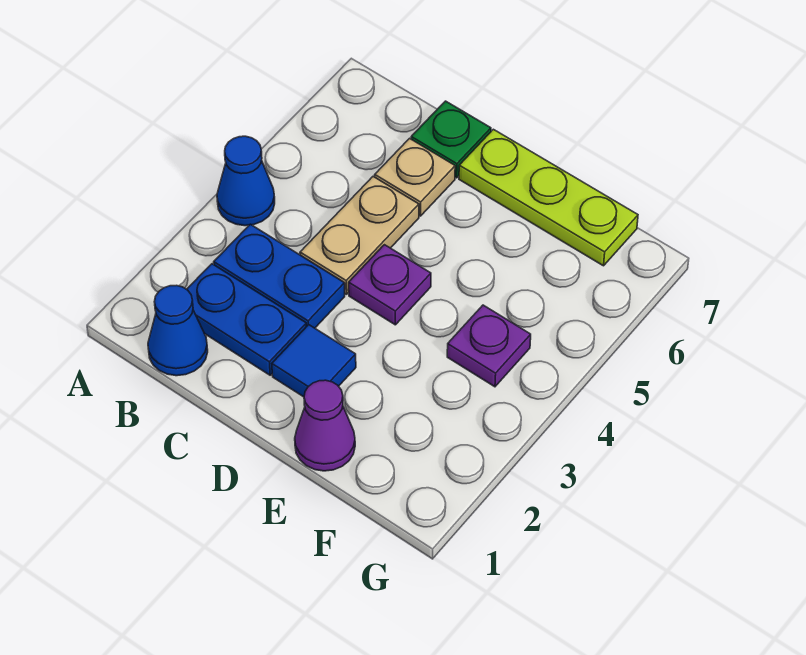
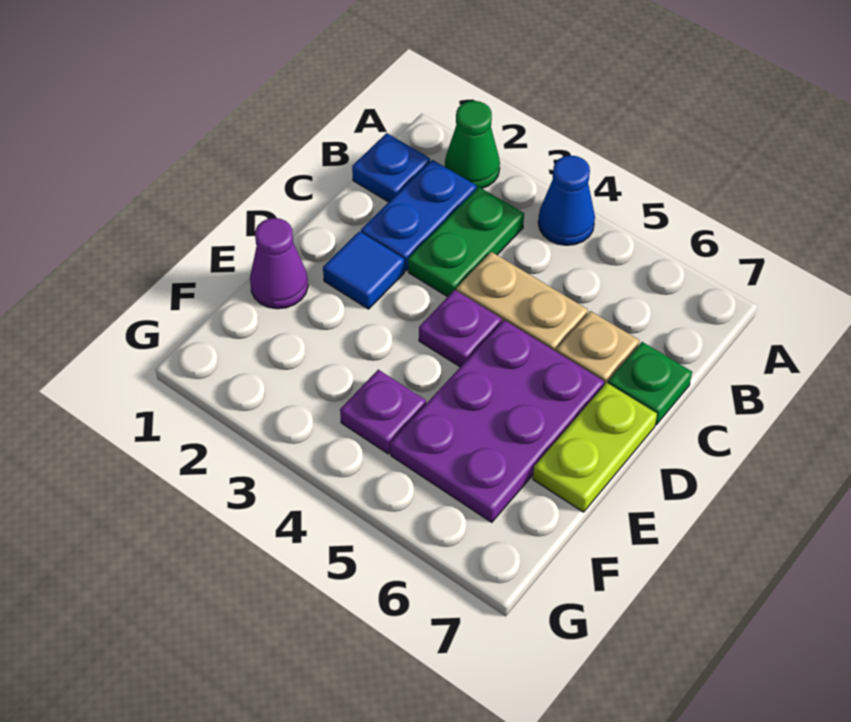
none -> green 1x1 cone [445,101,500,189]
blue 1x1 cone [148,285,208,376] -> blue 1x1 plate [352,133,430,202]
blue 1x2 plate [214,224,345,328] -> green 1x2 plate [408,187,524,297]
none -> purple 2x3 plate [390,320,604,522]
lime 1x3 plate [459,129,638,266] -> lime 1x2 plate [533,383,657,512]

